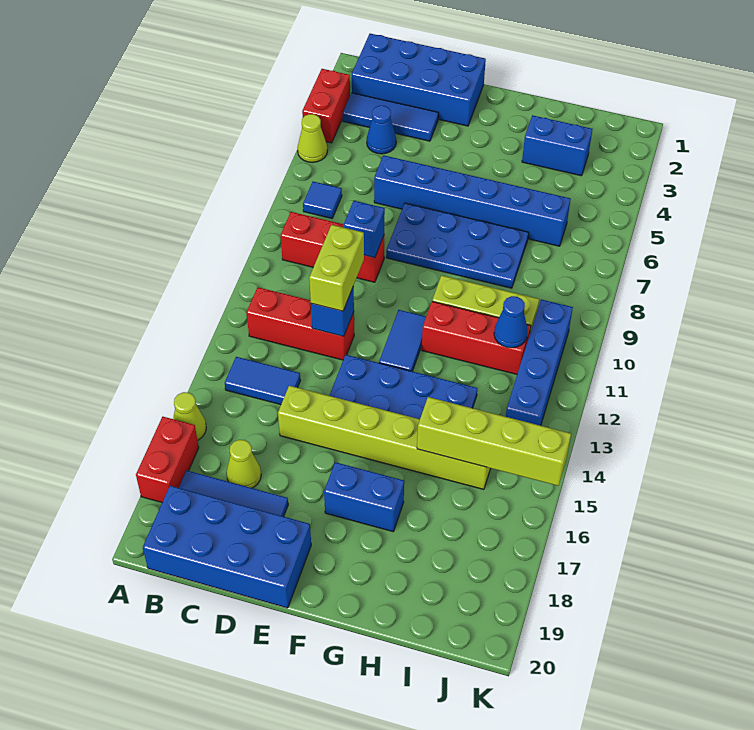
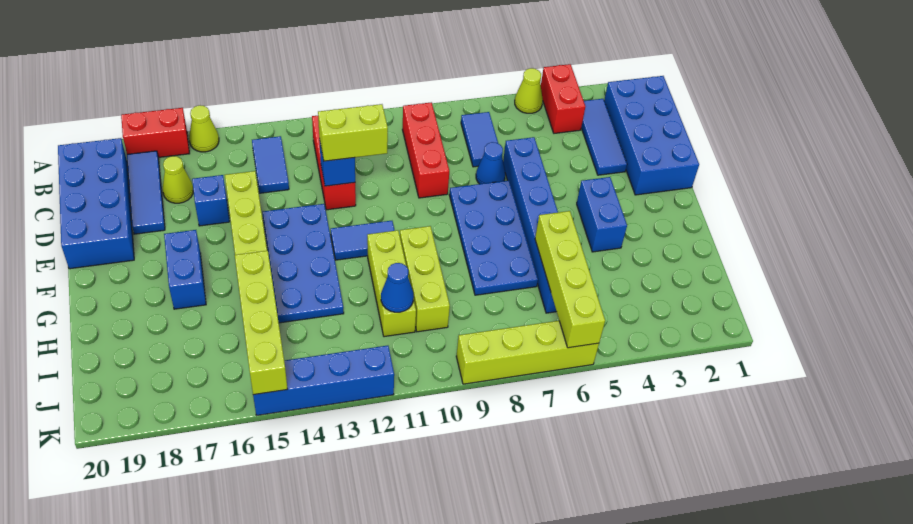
red 1x2 brick [302,69,350,143] -> red 1x2 brick turned to [541,64,585,133]
blue 1x1 tile [303,182,342,218] -> blue 1x2 tile [461,112,498,167]
blue 1x1 cone [367,106,396,154] -> blue 1x1 cone moved to [476,142,505,184]
blue 1x1 brick [344,201,385,258] -> blue 1x1 brick moved to [192,175,230,226]
red 1x3 brick [422,301,531,374] -> lime 1x3 brick [367,230,416,337]
blue 1x2 brick [522,115,592,176] -> blue 1x2 brick moved to [577,177,627,252]
none -> lime 1x4 brick [535,211,605,348]
blue 1x4 brick [506,300,573,426] -> blue 1x4 brick moved to [253,346,394,415]
none -> lime 1x4 brick [456,321,599,384]

